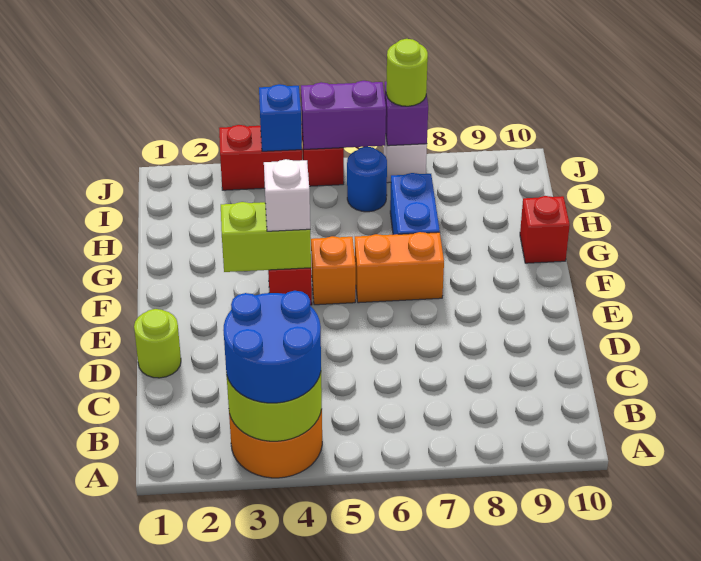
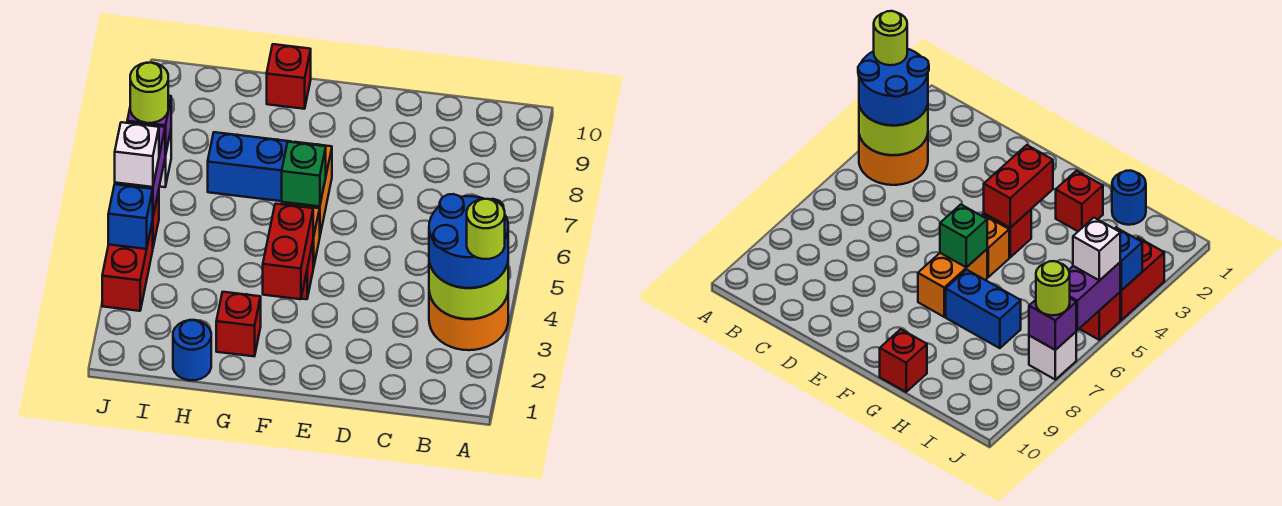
lime 1x1 round brick [134,309,181,378] -> lime 1x1 round brick moved to [467,199,505,259]
lime 1x2 brick [221,202,311,272] -> red 1x2 brick [263,204,313,299]
white 1x1 brick [264,159,310,231] -> white 1x1 brick moved to [115,122,159,187]
none -> green 1x1 brick [282,142,326,206]
none -> red 1x1 brick [216,292,261,356]
blue 1x1 round brick [347,147,387,212] -> blue 1x1 round brick moved to [173,320,211,380]

